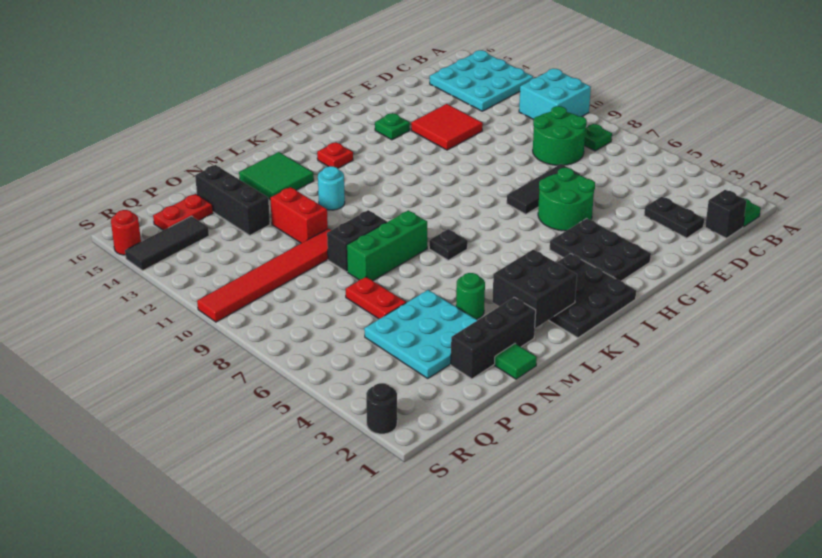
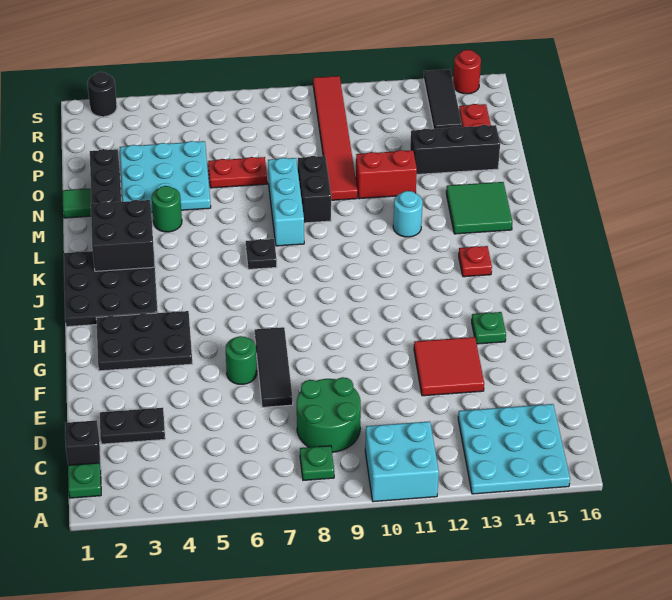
green 2x2 round brick [538,168,595,231] -> green 1x1 round brick [226,336,257,384]
green 1x3 brick [347,210,427,281] -> cyan 1x3 brick [268,158,304,246]

